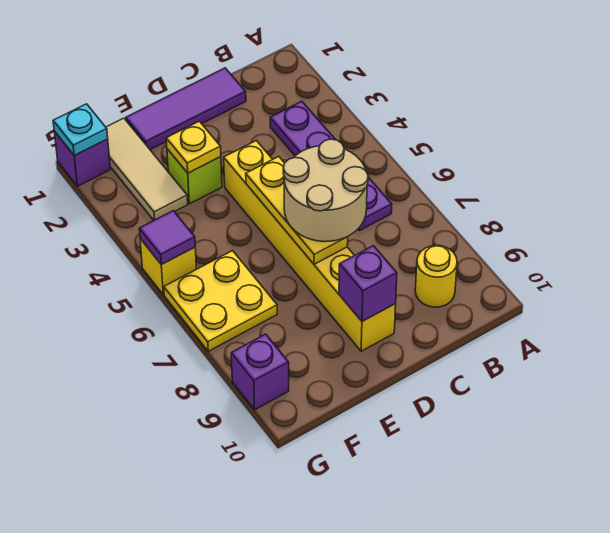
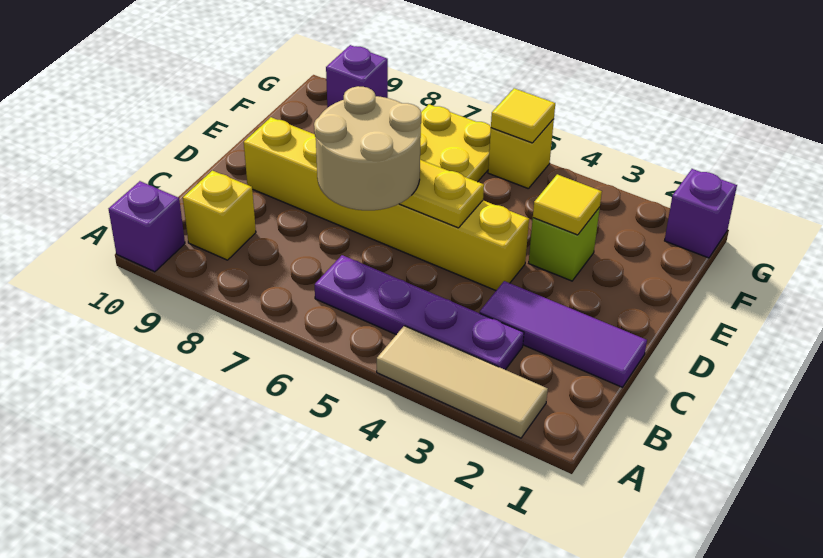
yellow 1x1 round brick [415,245,457,307] -> yellow 1x1 brick [183,171,256,260]
purple 1x3 tile [126,68,246,150] -> purple 1x3 tile turned to [480,281,647,387]
purple 1x1 brick [339,246,397,322] -> purple 1x1 brick moved to [109,181,185,272]
yellow 1x1 plate [166,121,221,173] -> yellow 1x1 tile [533,174,602,235]
tan 1x3 tile [106,118,188,220] -> tan 1x3 tile moved to [377,326,548,438]
cyan 1x1 plate [53,104,108,155] -> none
purple 1x1 tile [139,211,195,265] -> yellow 1x1 tile [491,88,555,143]

